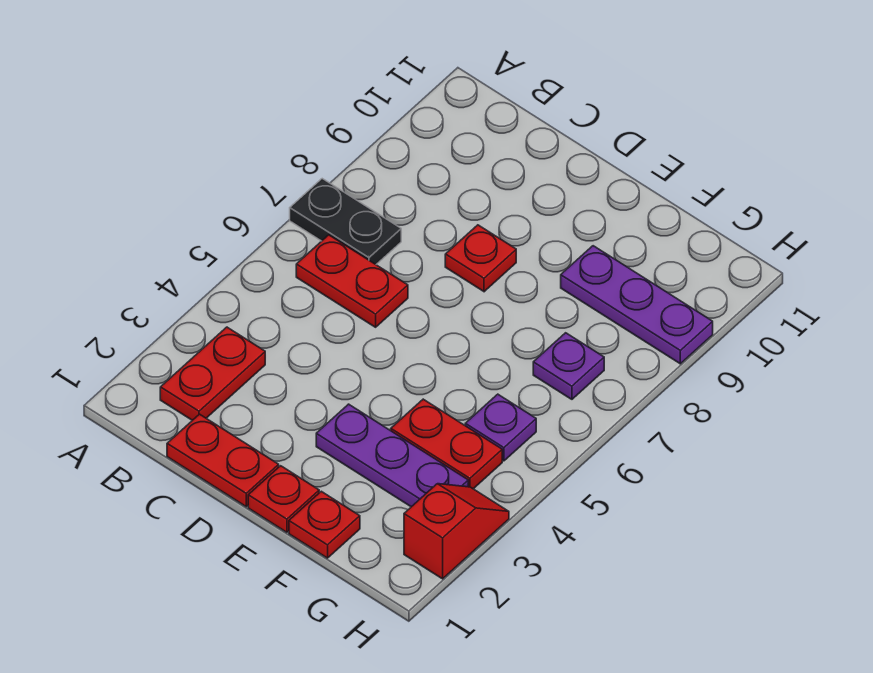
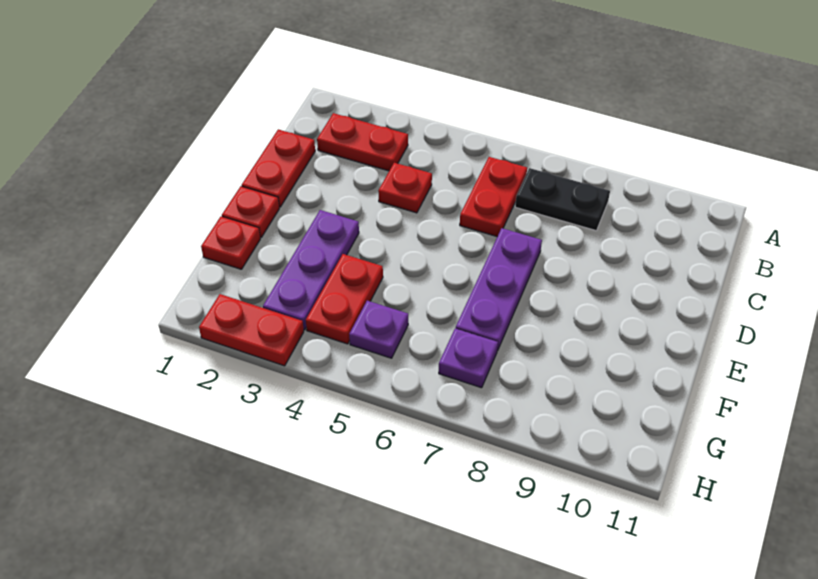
black 1x2 plate [290,179,401,264] -> black 1x2 plate turned to [515,168,610,231]
red 1x1 plate [445,225,516,292] -> red 1x1 plate moved to [378,163,432,213]
purple 1x3 plate [561,246,713,364] -> purple 1x3 plate moved to [456,228,542,351]
red 1x2 slope [404,484,509,579] -> red 1x2 plate [199,294,304,366]

